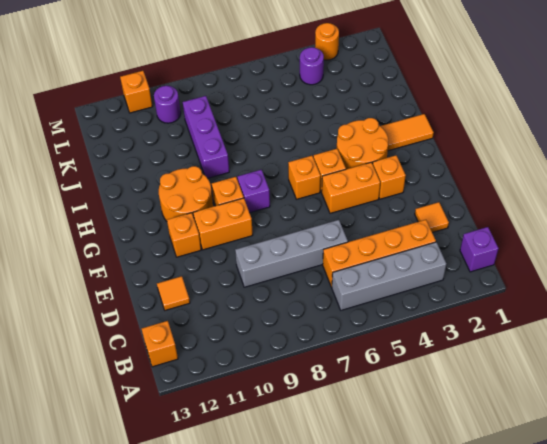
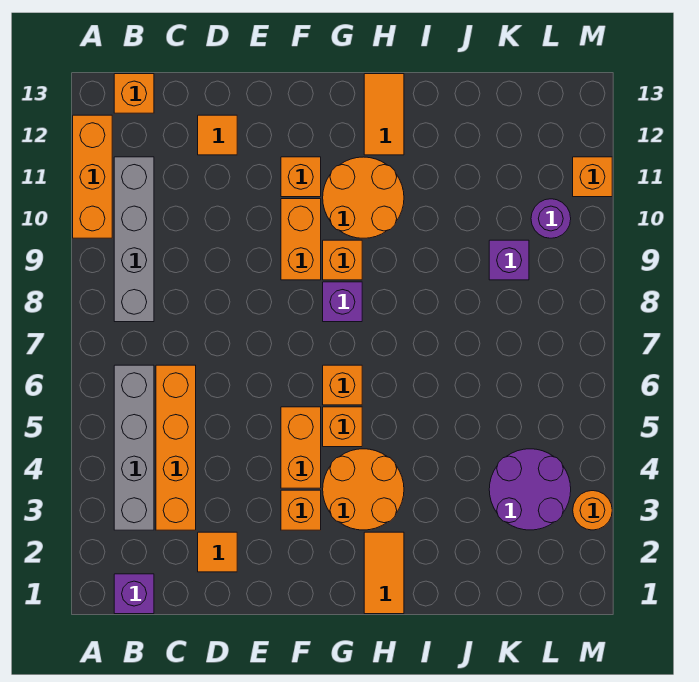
none -> orange 1x3 brick [73,115,112,238]
grey 1x4 brick [235,220,348,287] -> grey 1x4 brick moved to [114,157,154,322]
none -> orange 1x2 tile [364,74,404,155]
purple 1x3 brick [183,96,229,178] -> purple 1x1 brick [489,240,529,280]
purple 1x1 round brick [300,47,324,85] -> purple 2x2 round brick [489,449,571,530]

